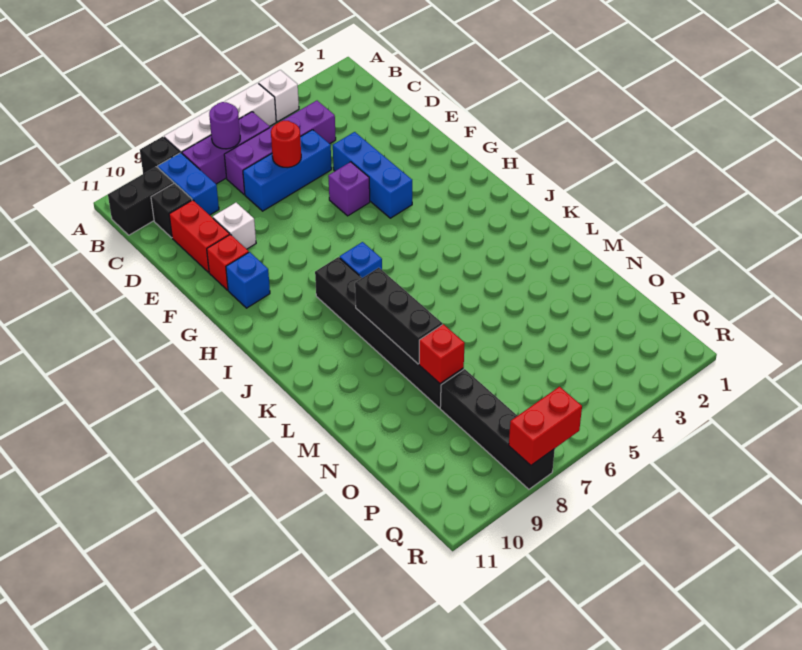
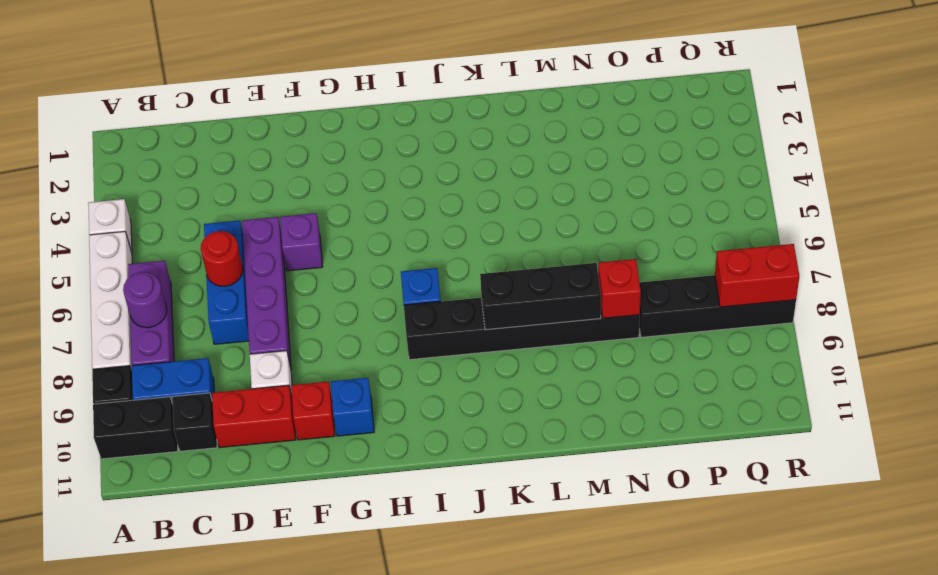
black 1x2 brick [108,167,174,235] -> black 1x2 brick turned to [93,397,178,459]
purple 1x4 brick [224,101,336,195] -> purple 1x4 brick moved to [242,217,291,368]
blue 1x3 brick [333,132,412,218] -> none
red 1x2 brick [509,387,582,465] -> red 1x2 brick turned to [715,244,799,307]

